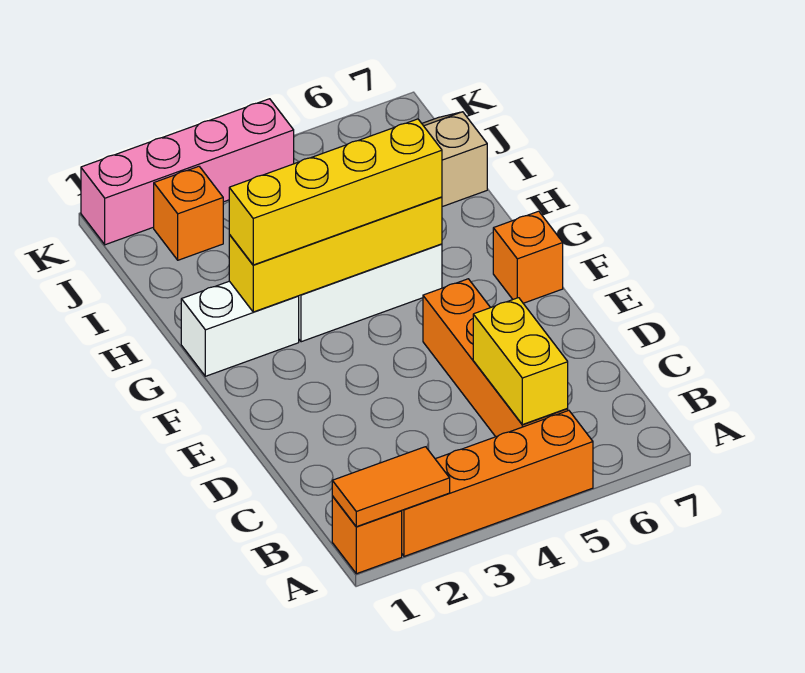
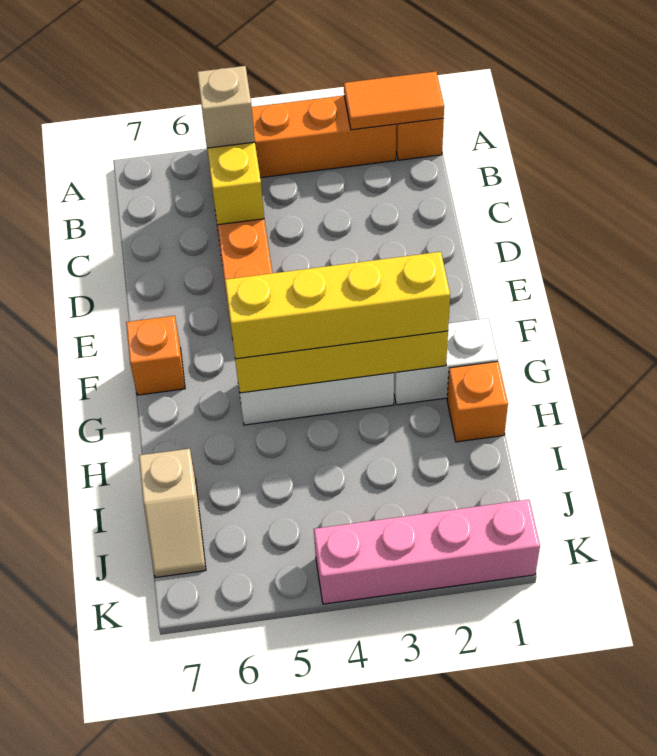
none -> tan 1x1 brick [197,66,255,148]
orange 1x1 brick [154,166,223,260] -> orange 1x1 brick moved to [447,361,508,442]

